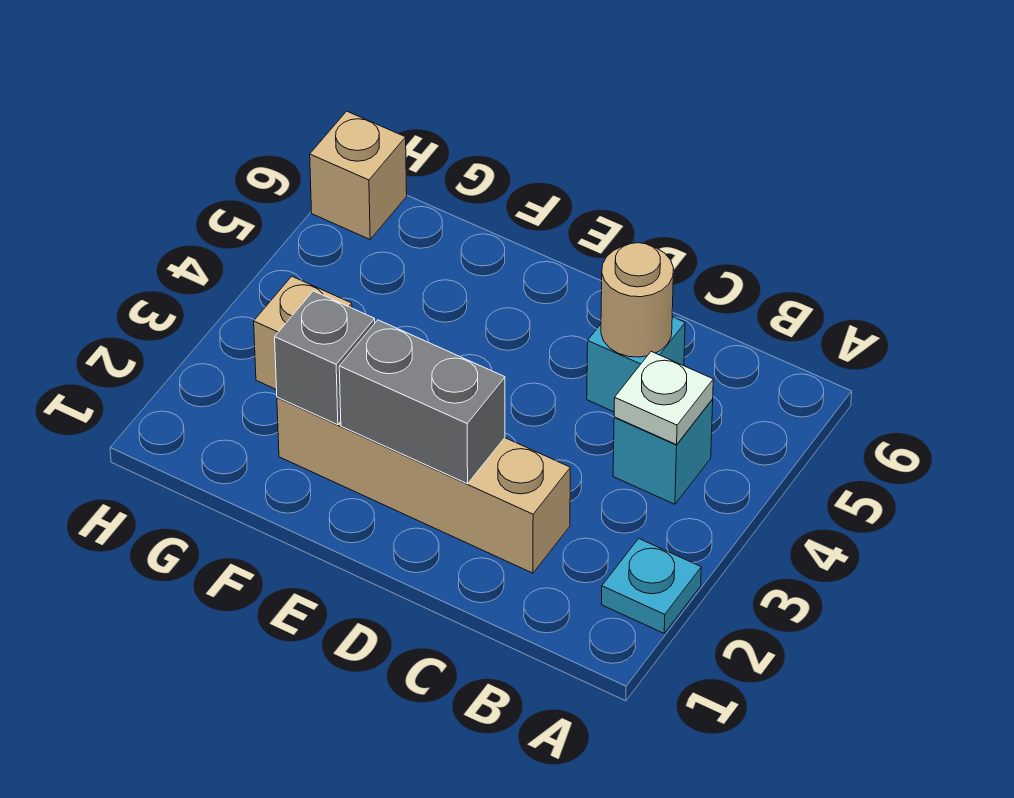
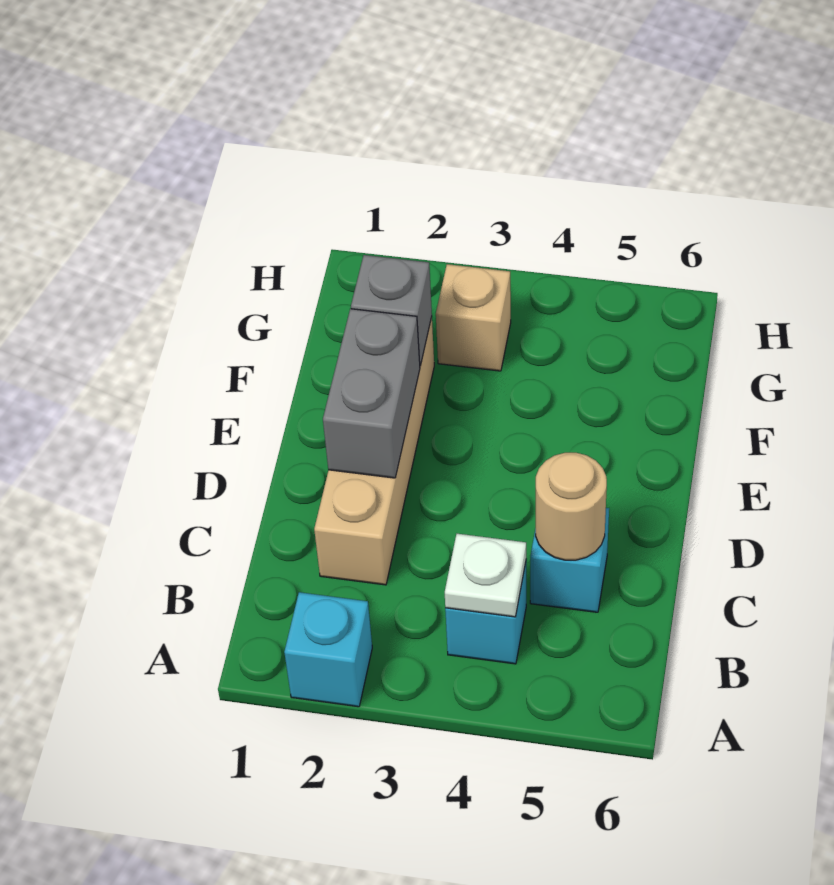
cyan 1x1 plate [602,539,701,633] -> cyan 1x1 brick [284,592,372,707]
tan 1x1 brick [310,111,407,239] -> none

